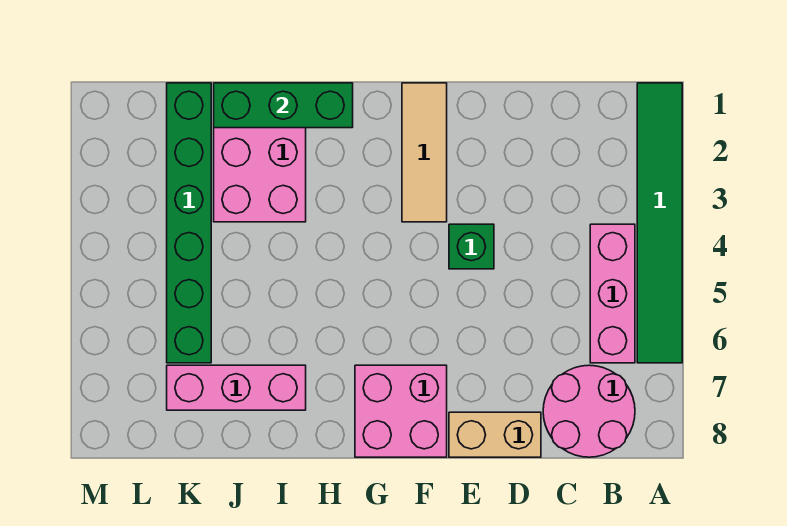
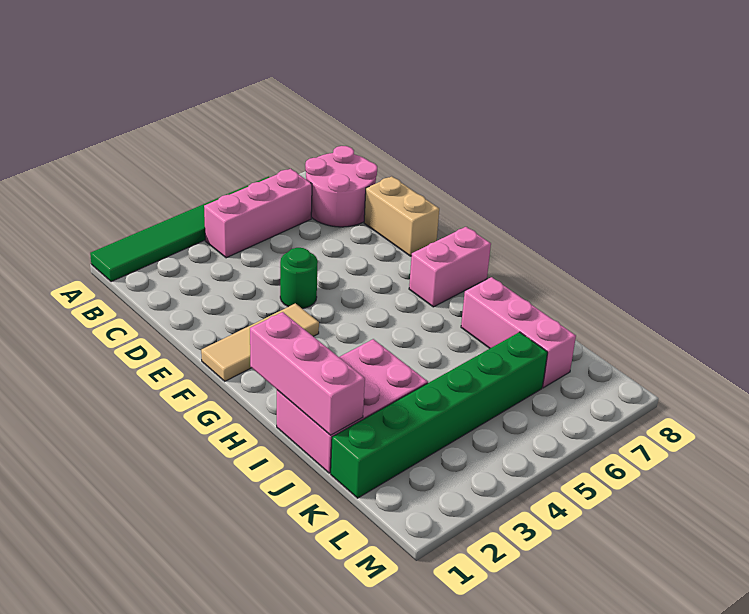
green 1x1 brick [449,224,494,269] -> green 1x1 round brick [280,248,318,308]
pink 2x2 brick [355,365,447,457] -> pink 1x2 brick [409,227,491,307]
green 1x3 brick [214,83,353,128] -> pink 1x3 brick [250,312,365,435]

